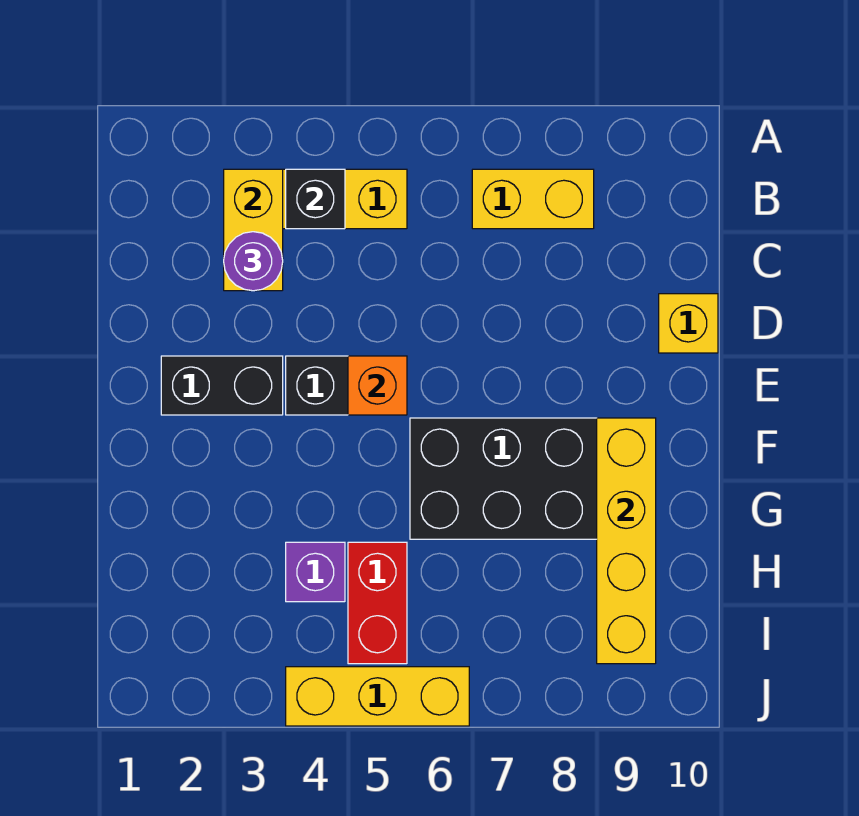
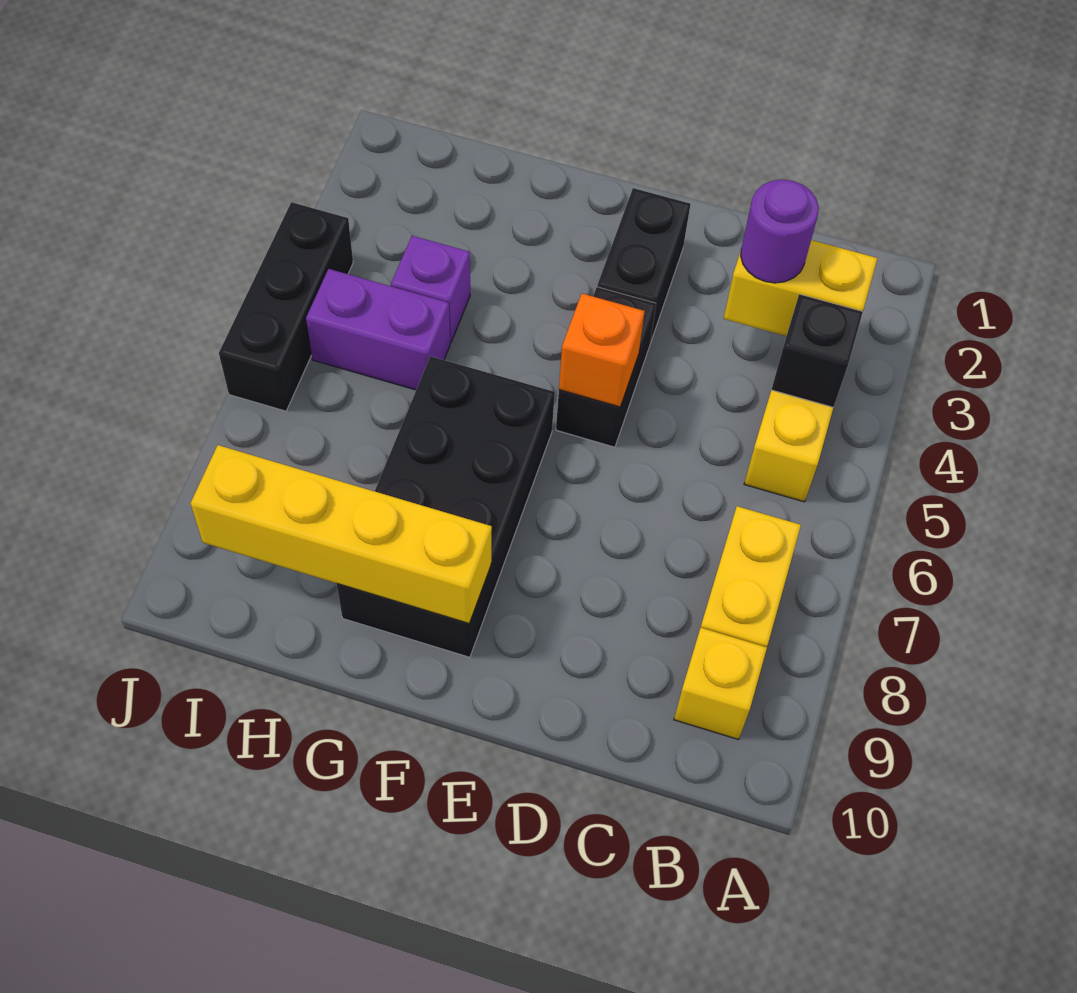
yellow 1x1 brick [659,294,718,353] -> yellow 1x1 brick moved to [674,628,767,740]
red 1x2 brick [348,542,407,664] -> purple 1x2 brick [306,269,450,390]
yellow 1x3 brick [286,667,469,726] -> black 1x3 brick [219,202,353,411]

